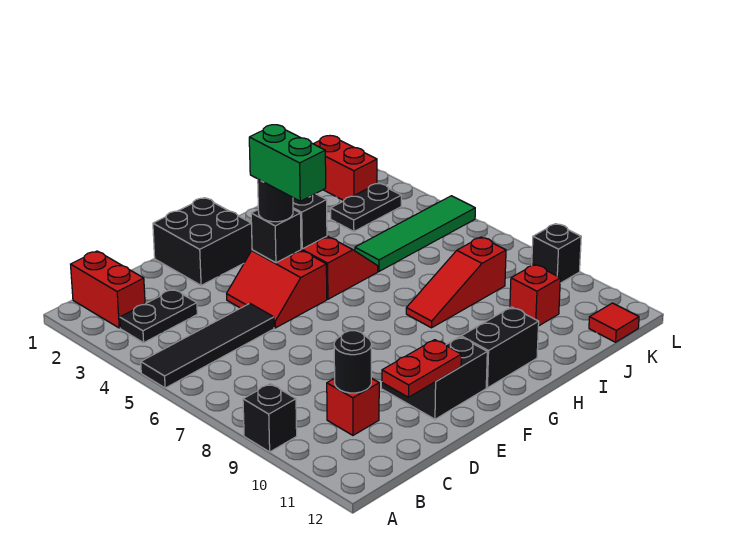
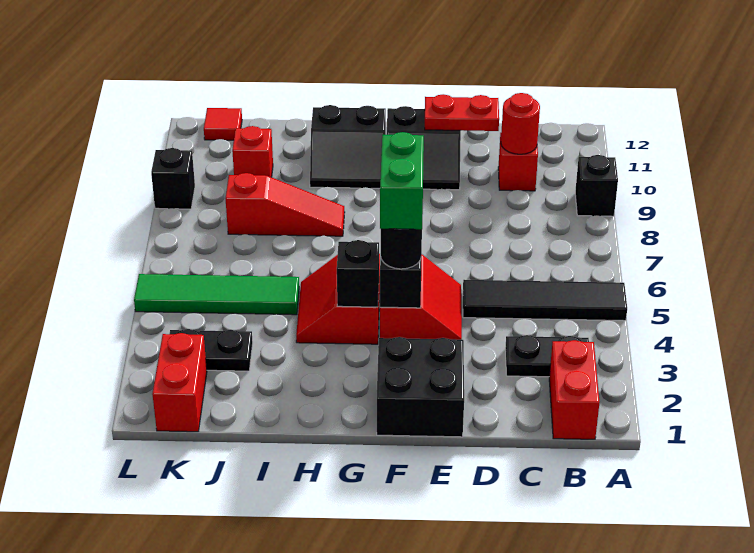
black 1x1 round brick [334,331,371,393] -> red 1x1 round brick [501,93,540,154]

